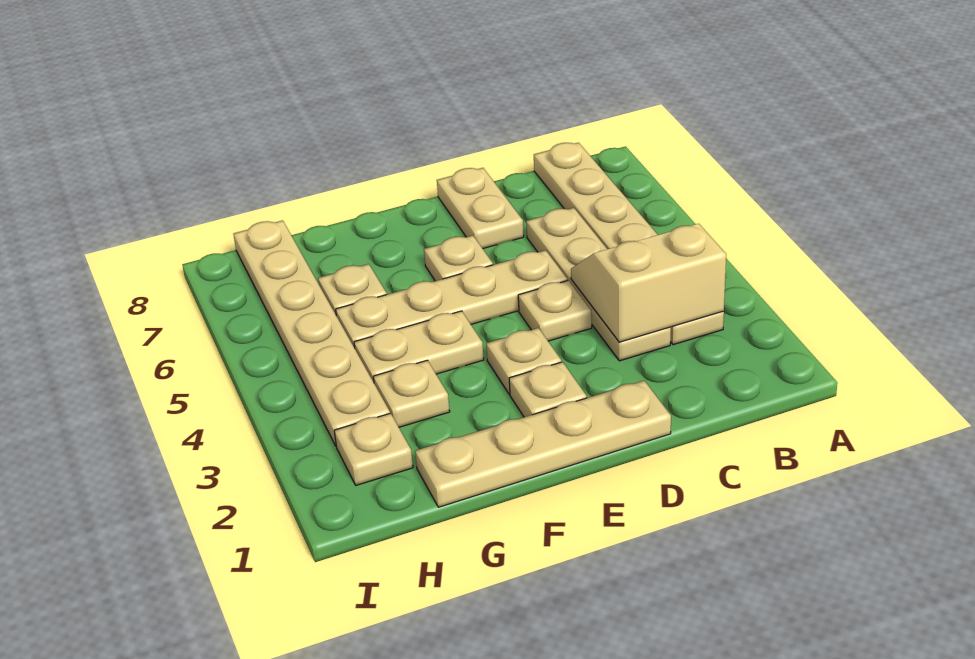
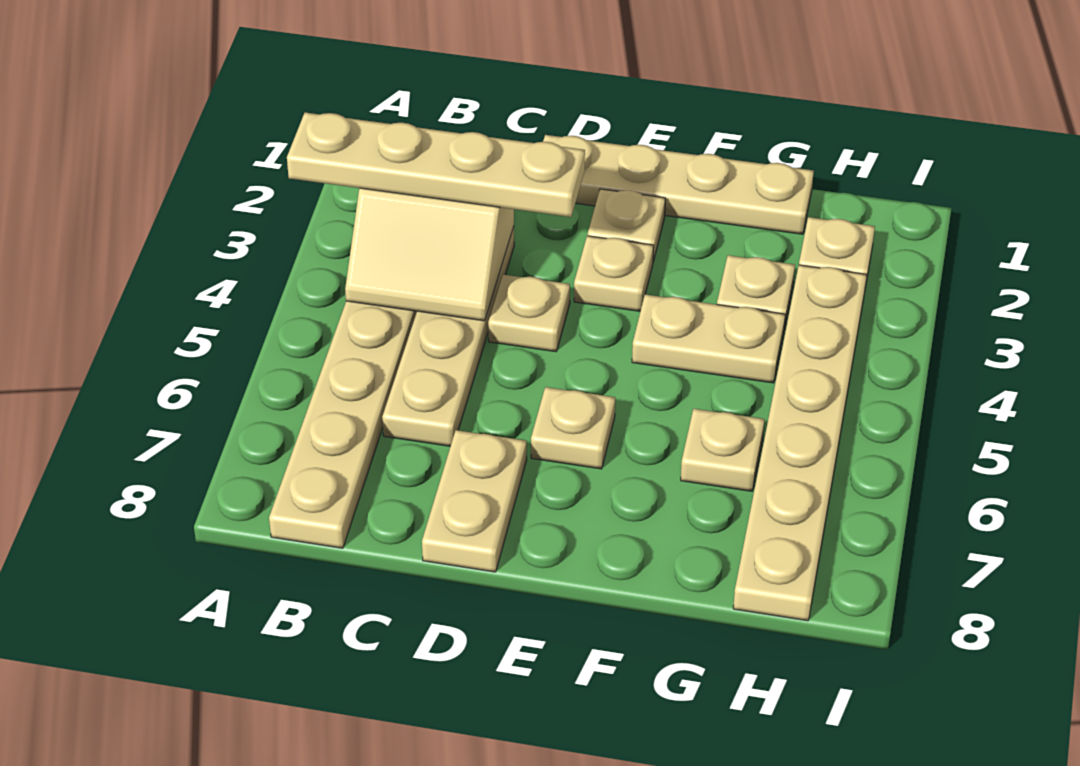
tan 1x4 plate [336,250,568,348] -> tan 1x4 plate moved to [287,113,585,217]

